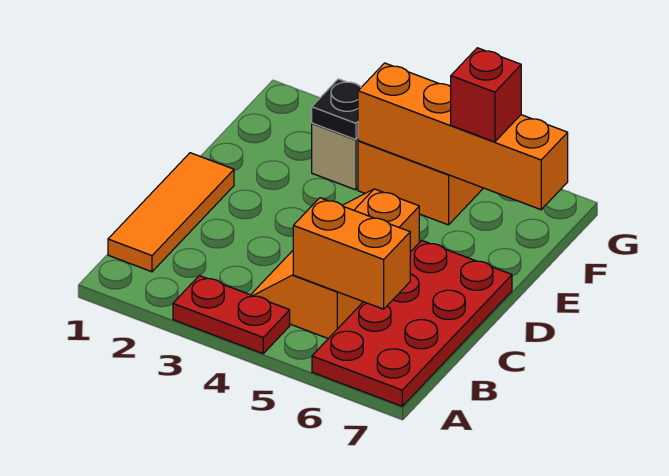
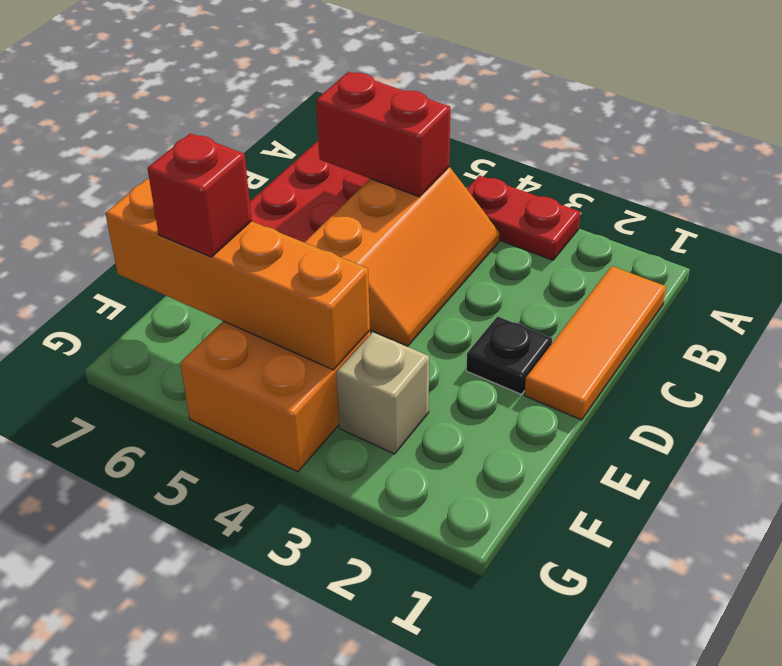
orange 1x2 brick [293,198,410,309] -> red 1x2 brick [316,72,450,197]
black 1x1 plate [312,79,361,140] -> black 1x1 plate moved to [466,316,552,394]

